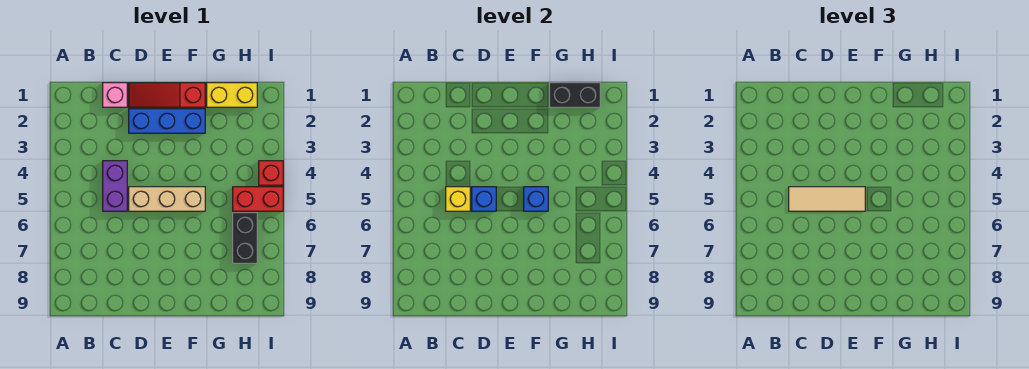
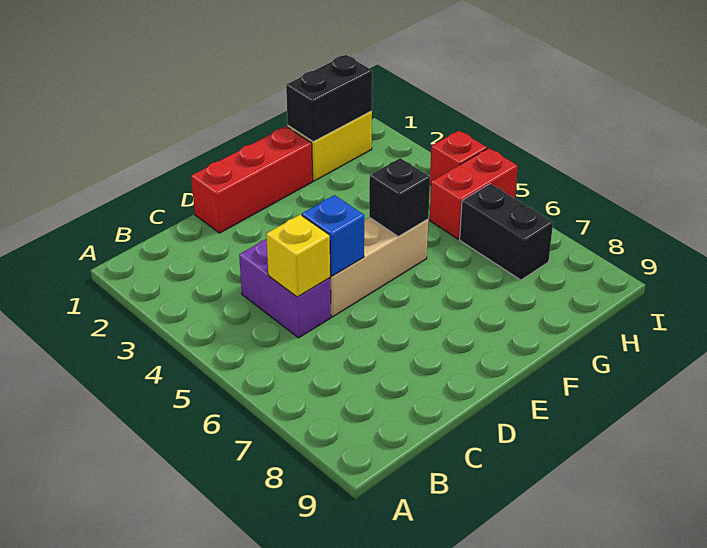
pink 1x1 brick [103,83,127,107] -> none
tan 1x3 tile [789,187,865,211] -> none
red 1x3 slope [129,83,205,107] -> red 1x3 brick [191,127,313,233]
blue 1x3 brick [129,109,205,133] -> none
blue 1x1 brick [524,187,548,211] -> black 1x1 brick [369,158,430,237]

